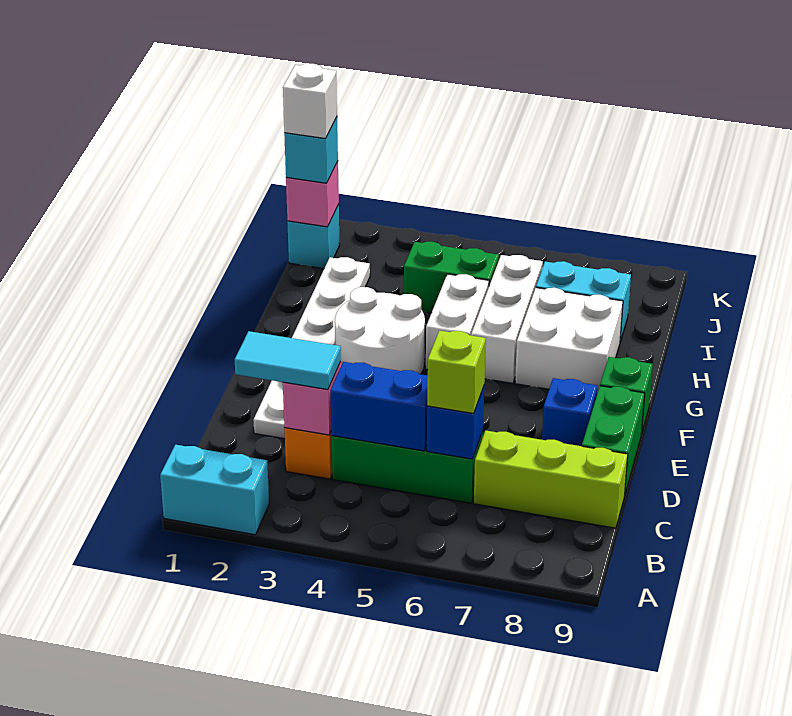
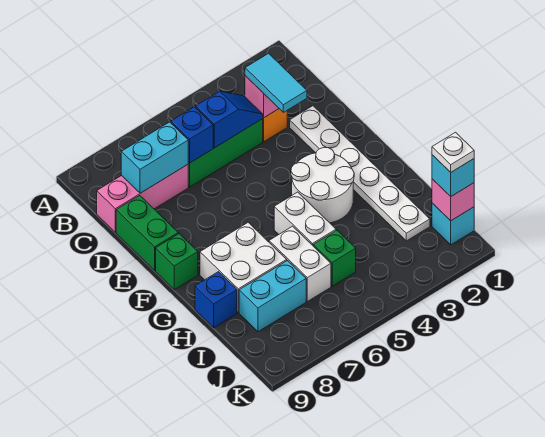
cyan 1x2 brick [160,445,269,535] -> cyan 1x2 brick moved to [121,122,188,193]
cyan 1x2 tile [235,331,341,390] -> cyan 1x2 tile turned to [245,53,307,112]
blue 1x2 brick [331,362,428,451] -> blue 1x2 slope [196,91,263,148]
lime 1x1 brick [427,330,486,413] -> none
lime 1x3 brick [474,430,628,528] -> pink 1x3 brick [97,165,188,232]
blue 1x1 brick [542,378,597,446] -> blue 1x1 brick moved to [195,272,237,328]
white 1x3 brick [471,255,543,383] -> white 1x2 brick [269,226,331,301]
green 1x2 brick [404,242,499,313] -> green 1x1 brick [313,230,356,286]
white 1x1 brick [283,64,337,139] -> white 1x1 plate [432,132,474,172]

